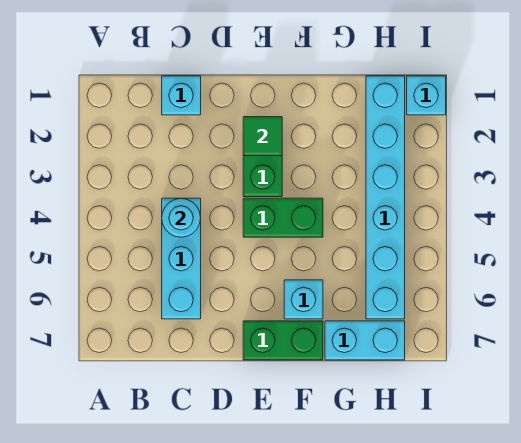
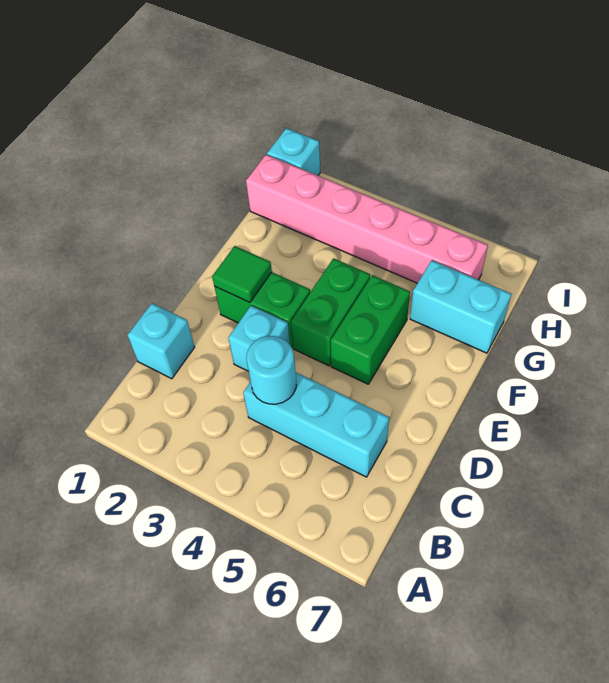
green 1x2 brick [243,321,323,360] -> green 1x2 brick moved to [331,275,410,384]
cyan 1x1 brick [284,280,323,319] -> cyan 1x1 brick moved to [228,306,290,371]
cyan 1x2 brick [325,321,405,360] -> cyan 1x2 brick turned to [410,260,511,353]
cyan 1x6 brick [366,76,405,319] -> pink 1x6 brick [246,155,488,283]

